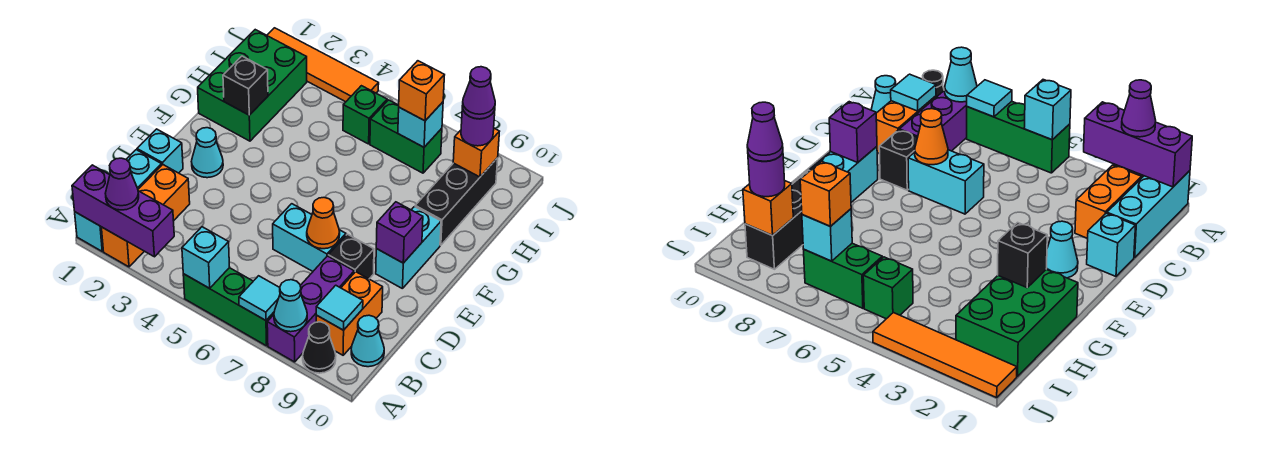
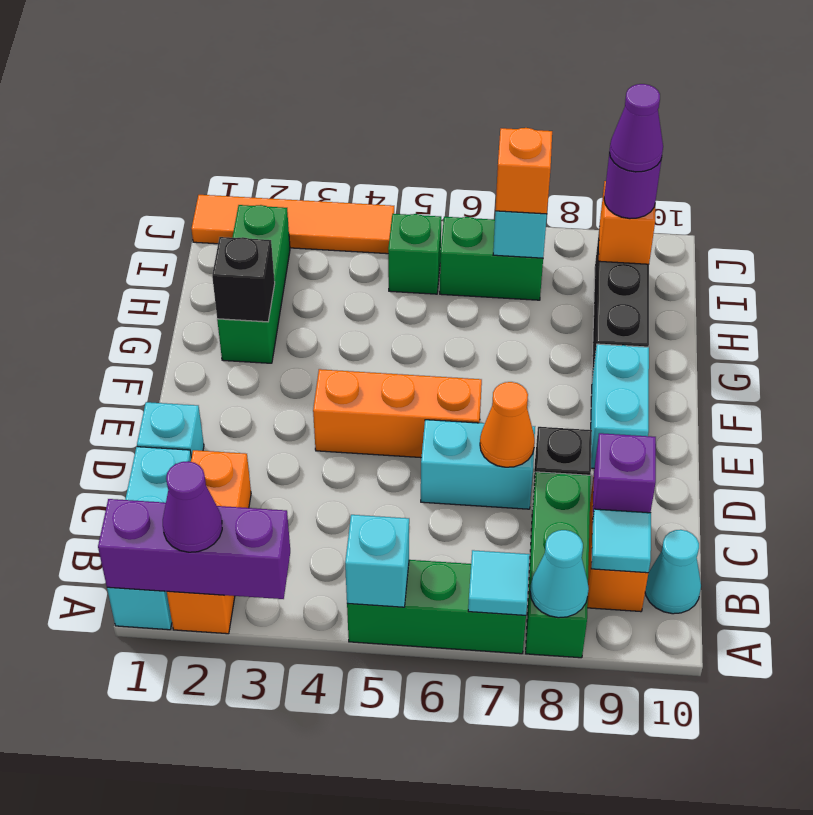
purple 1x3 brick [267,256,354,362] -> green 1x3 brick [526,472,591,658]
black 1x1 cone [303,322,336,373] -> none
cyan 1x1 cone [191,128,223,178] -> none
none -> orange 1x3 brick [313,369,482,458]
purple 1x1 brick [376,202,423,263] -> purple 1x1 brick moved to [593,433,656,514]
green 2x3 brick [198,30,307,141] -> green 1x3 brick [217,205,290,363]

